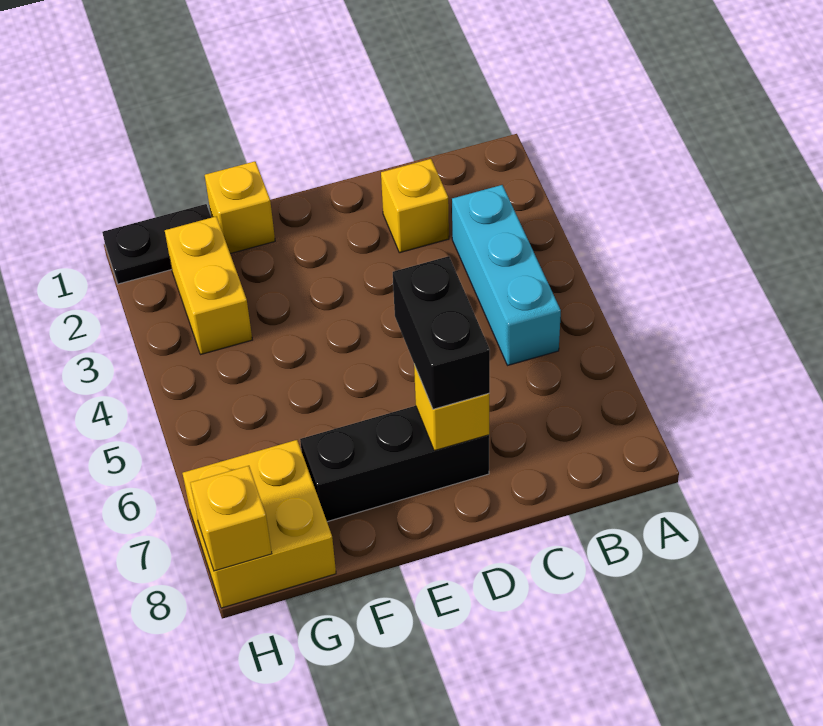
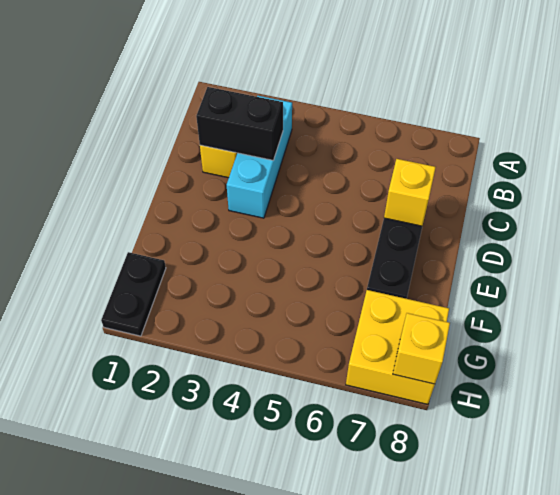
cyan 1x3 brick [452,185,561,365] -> cyan 1x3 brick turned to [227,96,292,218]
black 1x2 brick [393,256,490,409] -> black 1x2 brick moved to [196,87,283,161]
yellow 1x1 brick [205,161,275,254] -> none
yellow 1x2 brick [165,216,252,354] -> none

